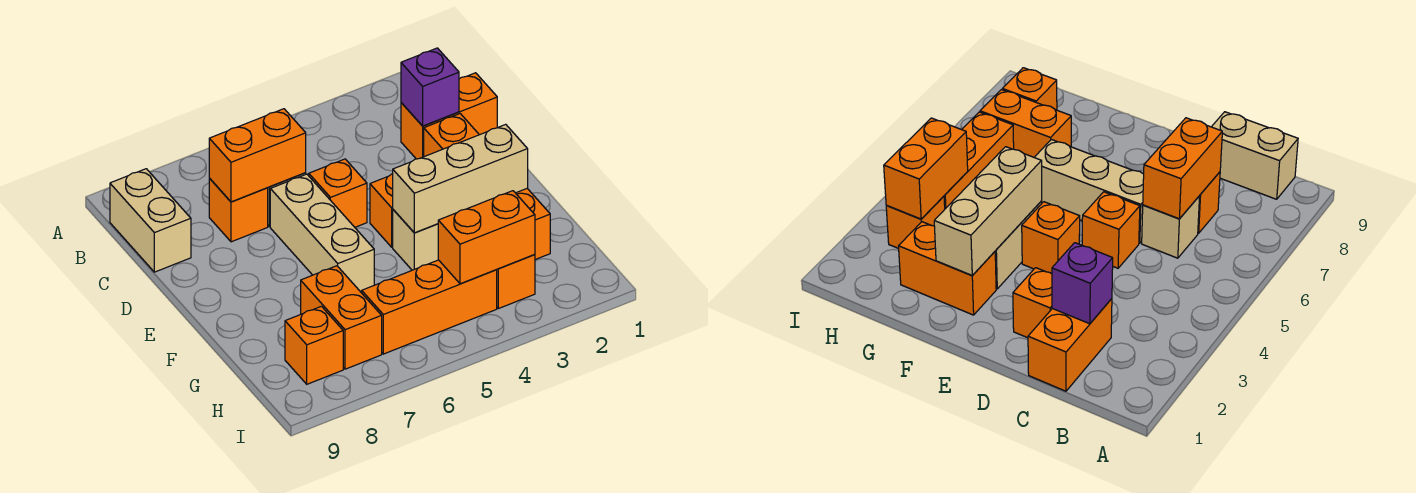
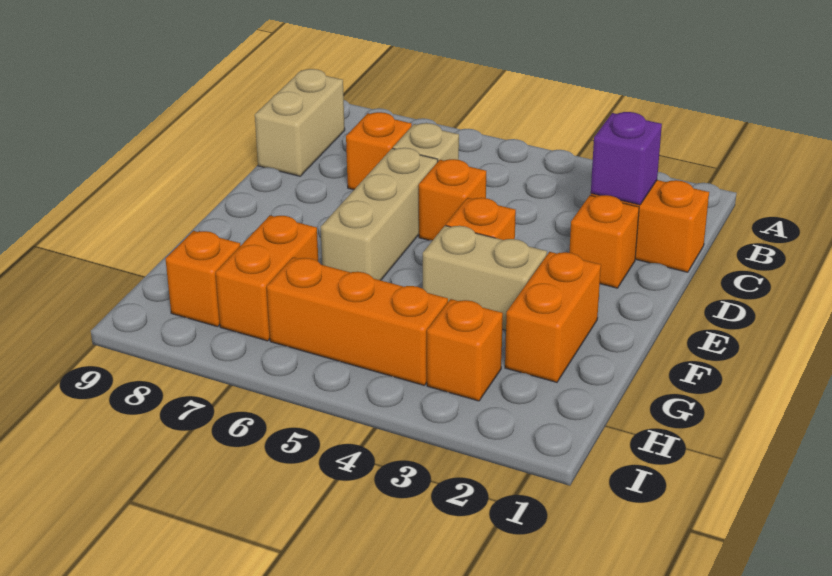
orange 1x2 brick [209,109,306,202] -> none
tan 1x3 brick [393,124,528,233] -> none
orange 1x2 brick [438,191,535,284] -> none

